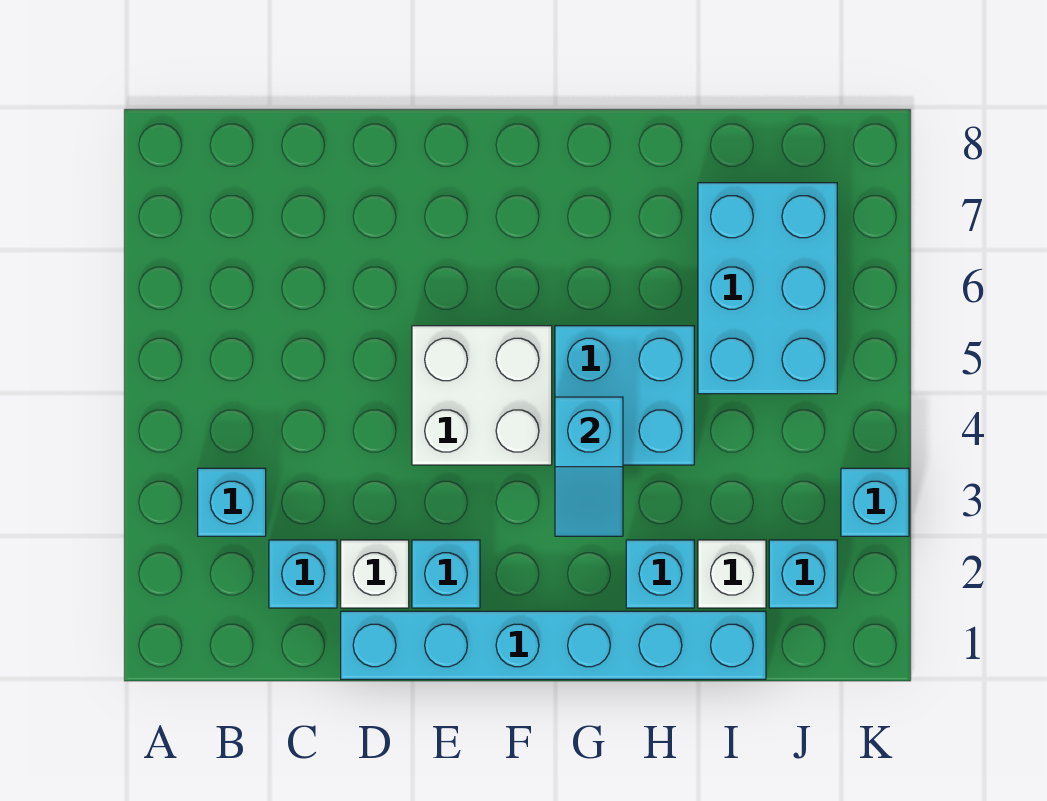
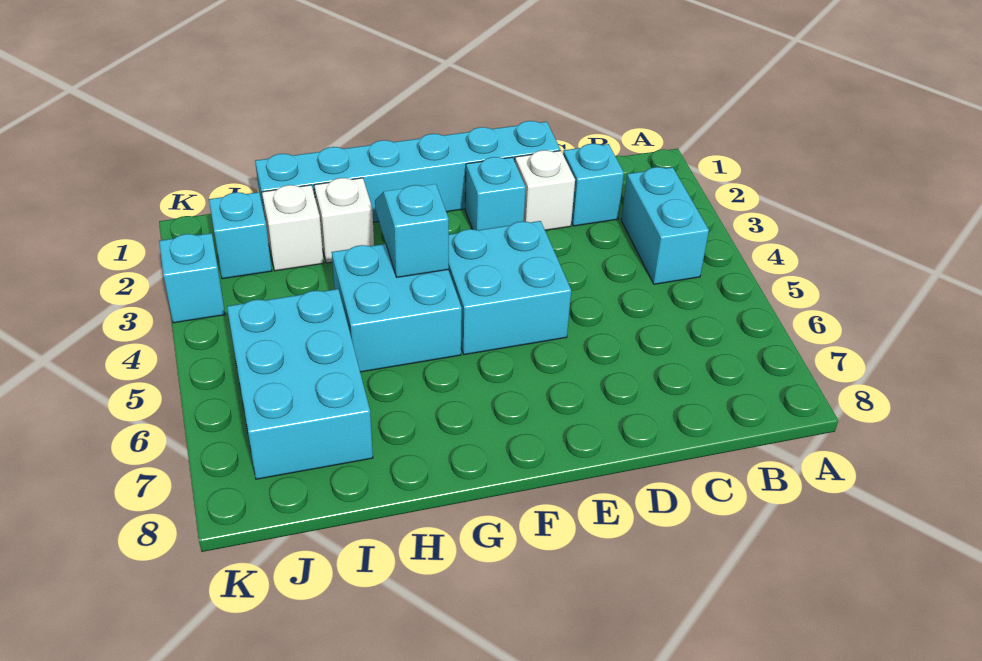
cyan 1x1 brick [198,468,266,536] -> cyan 1x2 brick [621,167,709,284]
white 2x2 brick [412,326,552,465] -> cyan 2x2 brick [449,221,571,355]
cyan 1x1 brick [626,540,694,608] -> white 1x1 brick [314,178,374,263]

